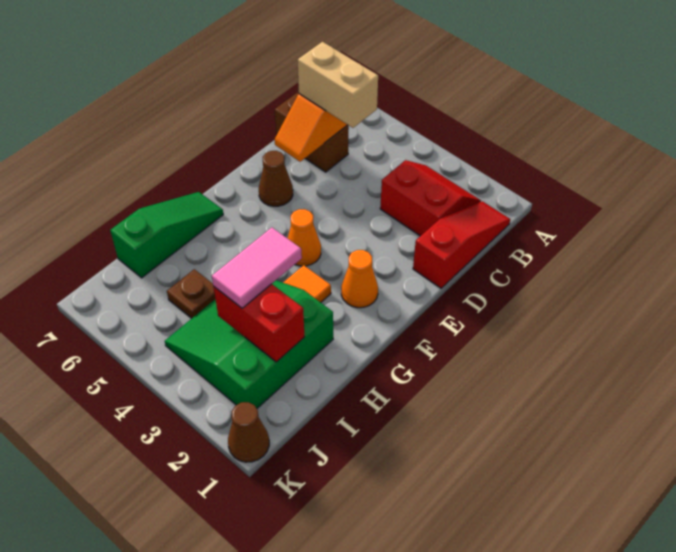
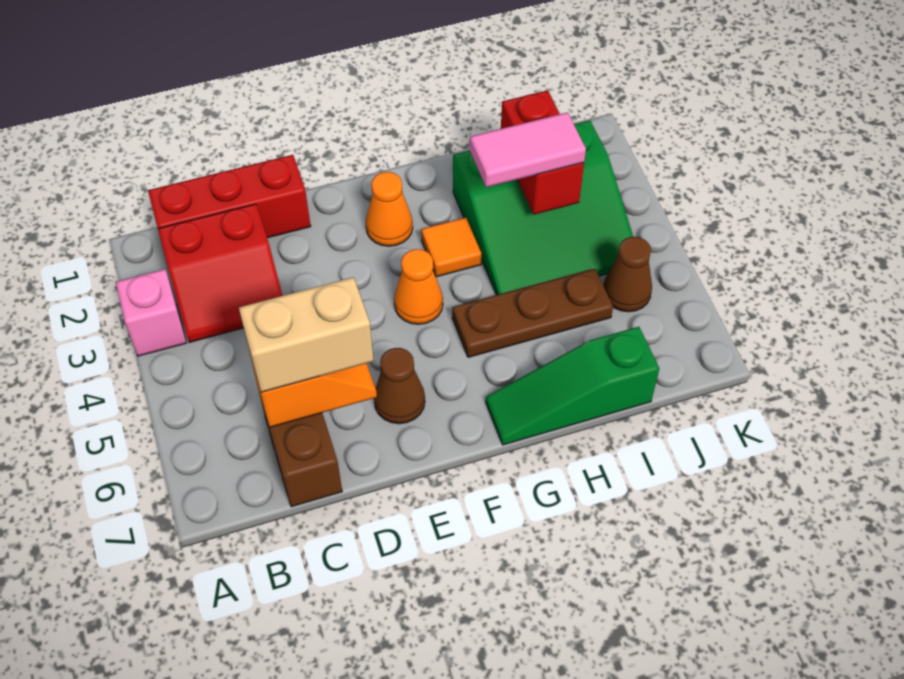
none -> pink 1x1 brick [116,269,186,356]
red 1x3 slope [413,201,510,288] -> red 1x3 brick [148,155,311,238]
red 2x2 slope [380,160,481,236] -> red 2x2 slope turned to [158,204,282,343]
tan 1x2 brick [298,42,378,128] -> tan 1x2 brick turned to [239,277,373,392]
brown 1x1 plate [167,269,215,318] -> brown 1x3 plate [452,269,613,357]
brown 1x1 cone [228,402,269,462] -> brown 1x1 cone moved to [603,237,652,312]

